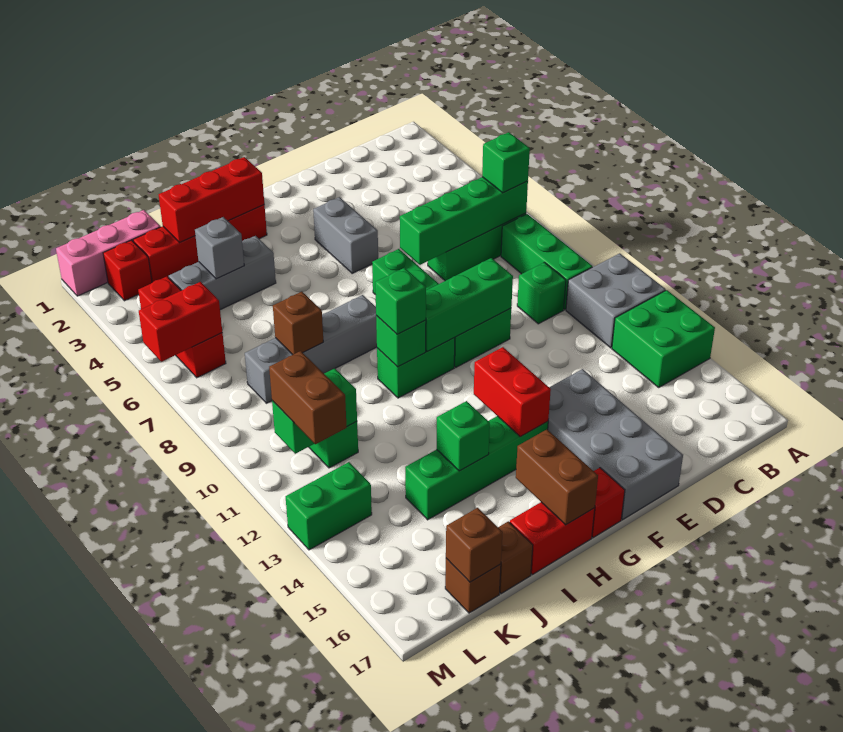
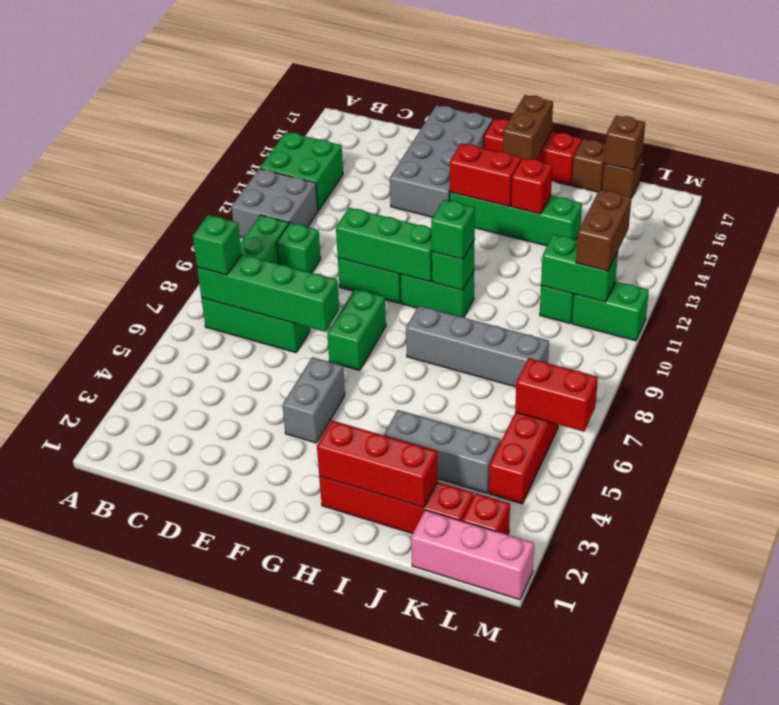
red 1x2 brick [474,347,551,437] -> red 1x2 brick turned to [450,143,521,207]
green 1x1 brick [437,401,490,471] -> red 1x1 brick [511,158,552,214]
grey 1x1 brick [195,217,244,279] -> none
brown 1x1 brick [273,292,323,355] -> none
green 1x2 brick [286,462,372,550] -> green 1x2 brick moved to [572,282,649,341]

